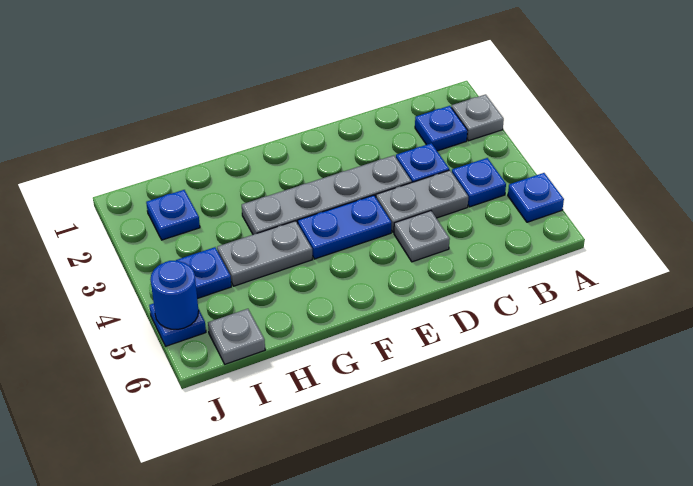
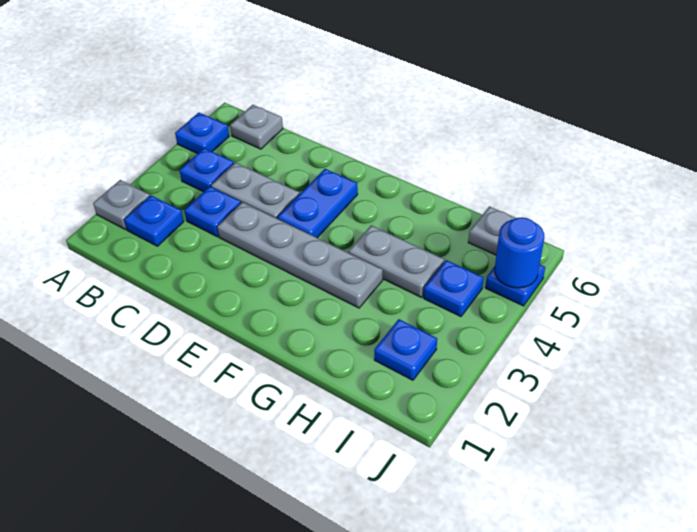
grey 1x1 plate [394,211,450,262] -> grey 1x1 plate moved to [230,105,283,149]
blue 1x2 plate [298,195,391,259] -> blue 1x2 plate turned to [277,169,358,238]

